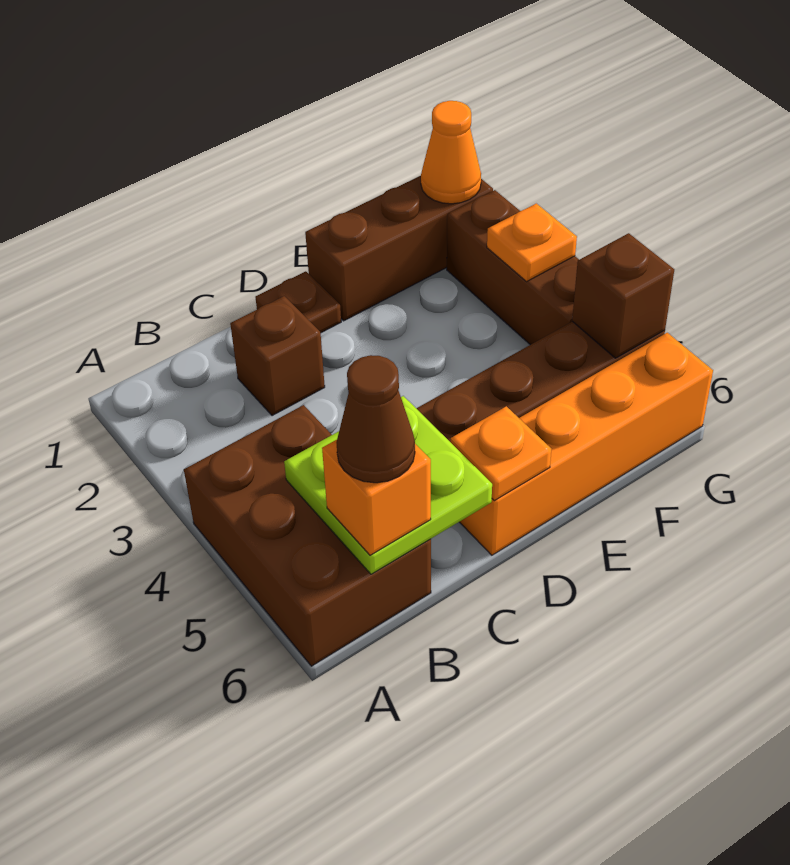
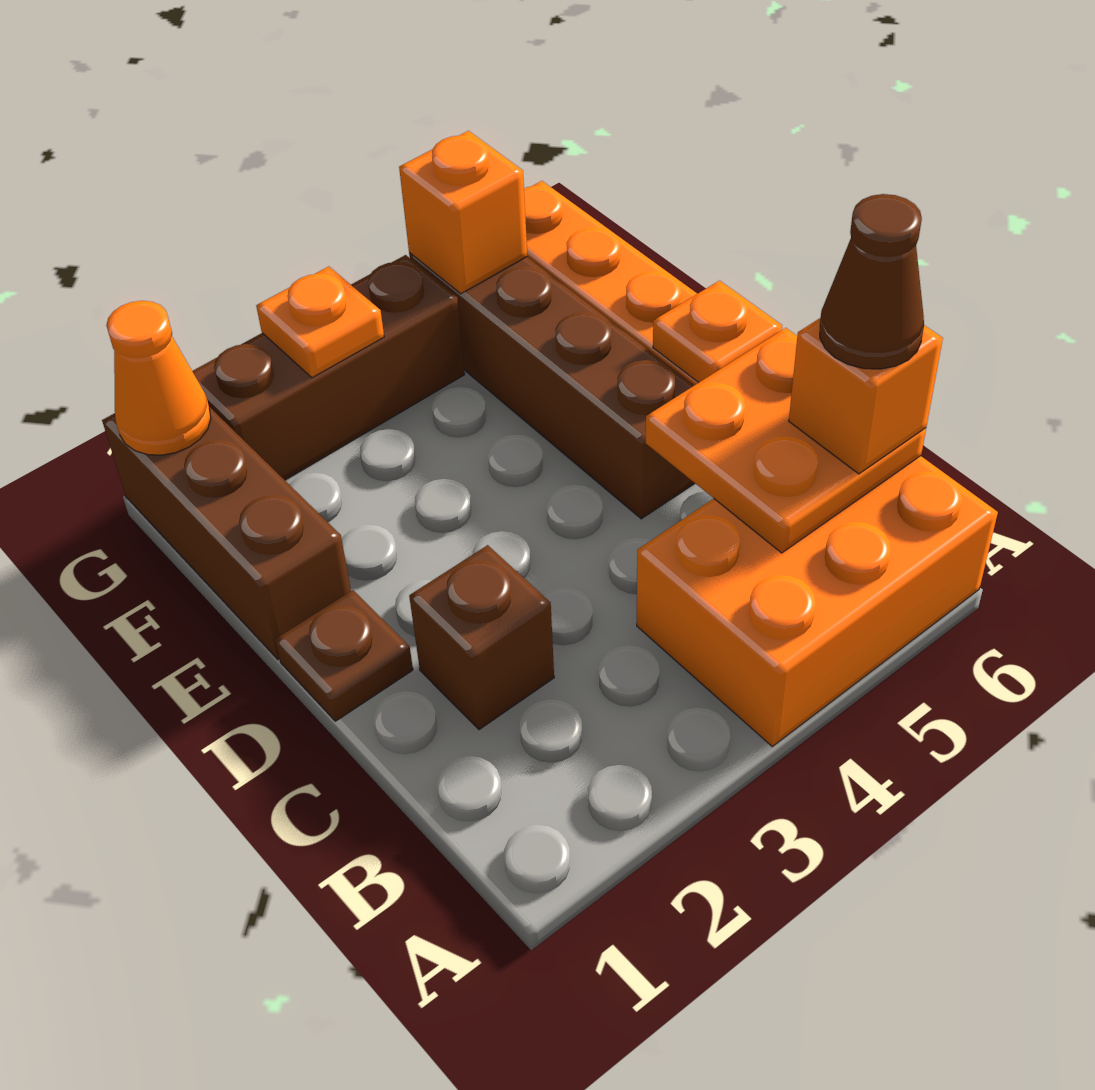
brown 2x3 brick [184,405,431,666] -> orange 2x3 brick [637,456,998,746]
lime 2x2 plate [284,396,492,574] -> orange 2x2 plate [646,328,926,553]
brown 1x1 brick [572,233,674,358] -> orange 1x1 brick [399,131,527,294]

